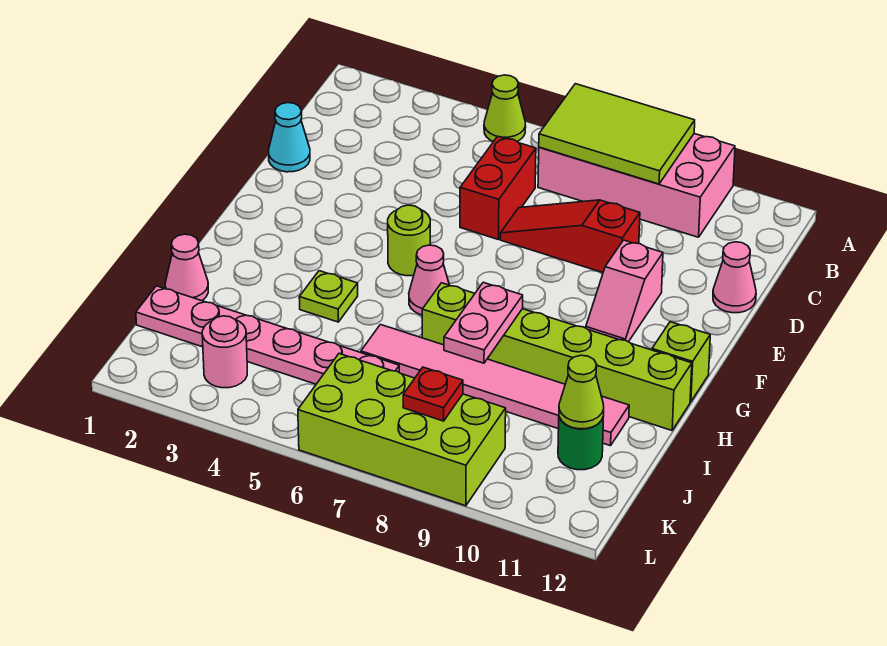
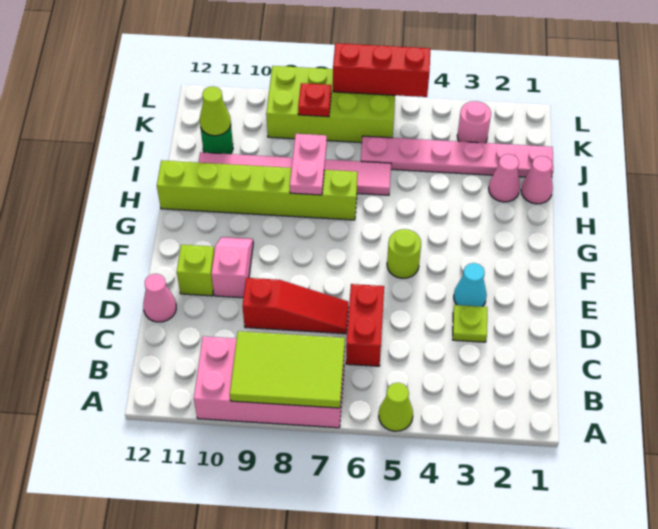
cyan 1x1 cone [269,103,310,172] -> cyan 1x1 cone moved to [454,263,487,307]
pink 1x1 cone [409,245,449,315] -> pink 1x1 cone moved to [489,154,520,202]
lime 1x1 brick [652,322,710,402] -> lime 1x1 brick moved to [177,245,214,296]
lime 1x1 plate [299,271,358,322] -> lime 1x1 plate moved to [453,305,487,342]
none -> red 1x3 brick [333,43,430,97]

